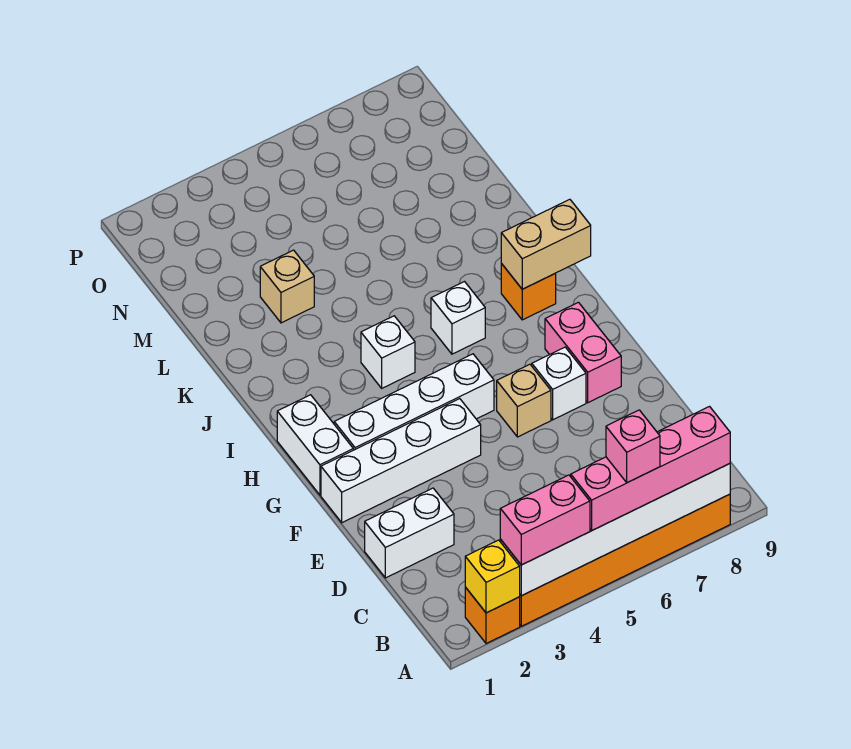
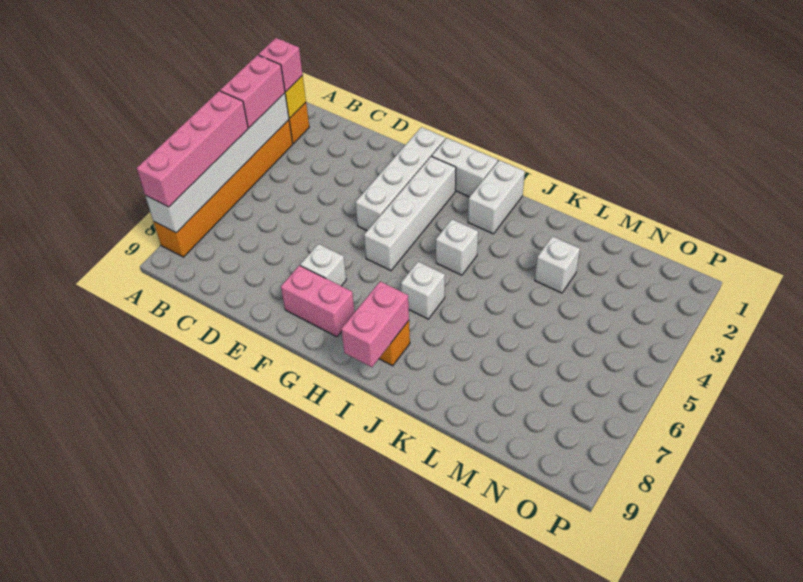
pink 1x1 brick [606,410,660,483] -> pink 1x1 brick moved to [258,38,303,92]
white 1x2 brick [365,488,454,578] -> white 1x2 brick moved to [468,160,525,234]
tan 1x1 brick [497,364,551,437] -> none
tan 1x2 brick [501,199,591,289] -> pink 1x2 brick [341,281,409,367]
tan 1x1 brick [260,250,314,323] -> white 1x1 brick [535,236,580,293]

